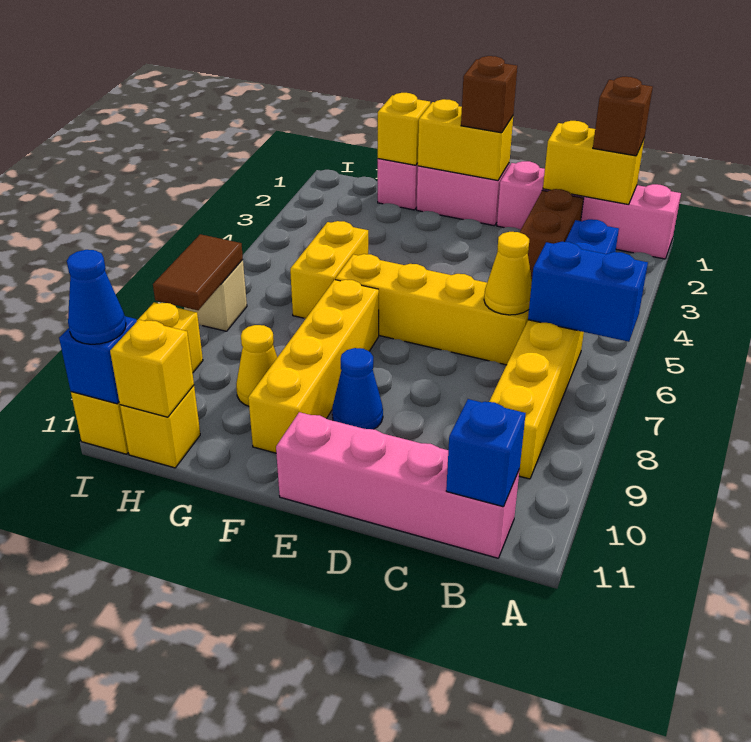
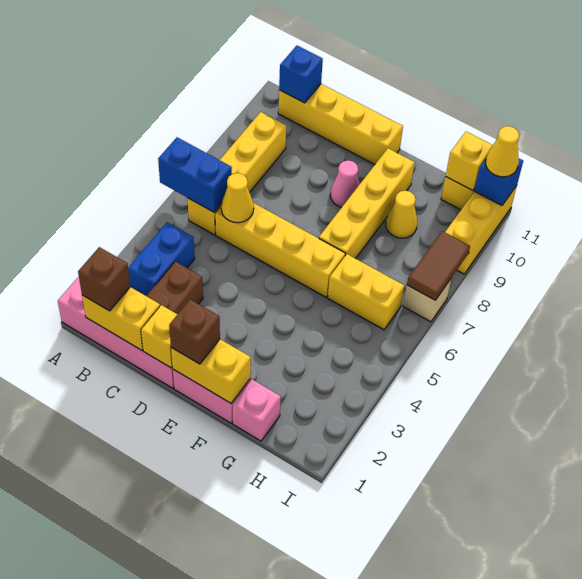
pink 1x4 brick [276,412,520,558] -> yellow 1x4 brick [278,84,403,164]
blue 1x1 cone [332,348,383,429] -> pink 1x1 cone [330,160,360,208]
yellow 1x1 brick [378,93,430,165] -> yellow 1x1 brick moved to [141,305,177,368]
yellow 1x2 brick [290,221,368,318] -> yellow 1x2 brick turned to [328,254,404,330]
blue 1x1 cone [67,250,126,344] -> yellow 1x1 cone [486,126,519,177]

